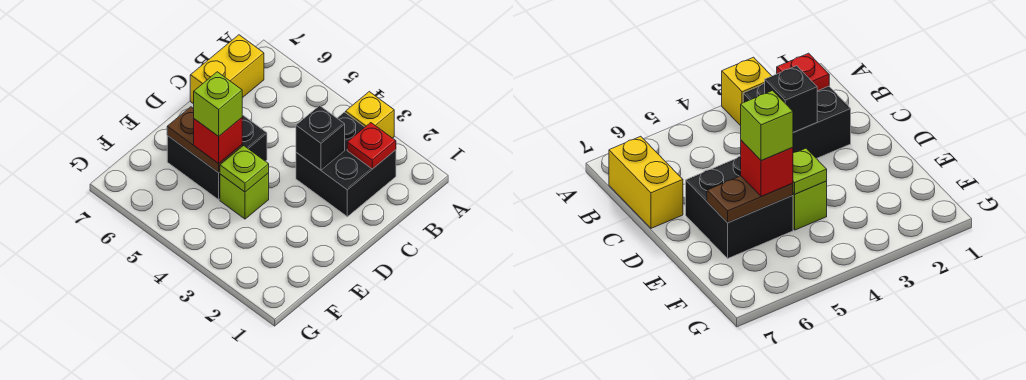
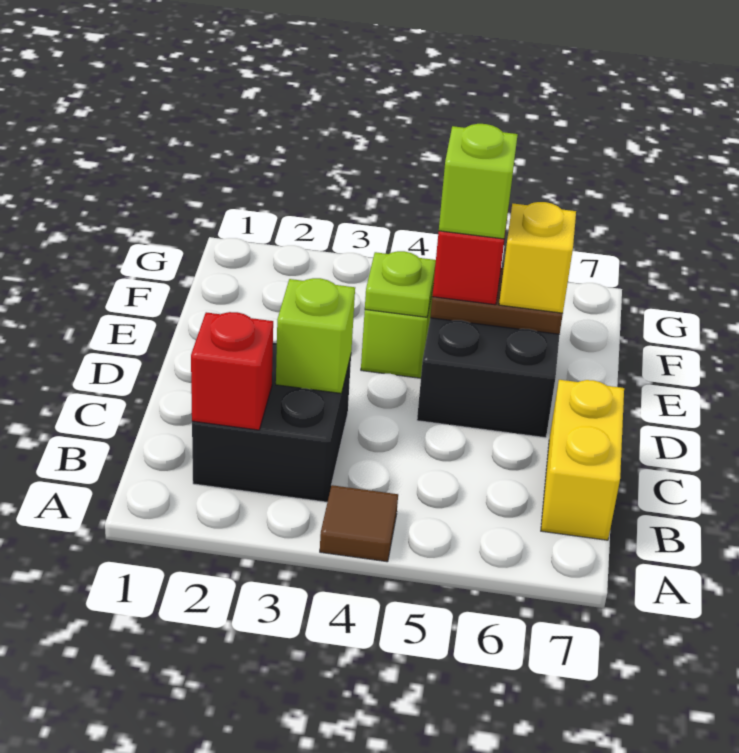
yellow 1x1 brick [346,92,394,138] -> yellow 1x1 brick moved to [499,202,576,313]
none -> brown 1x1 tile [320,485,398,562]
red 1x1 plate [347,123,396,169] -> red 1x1 brick [191,312,273,430]
black 1x1 brick [296,106,345,170] -> lime 1x1 brick [276,278,355,393]

